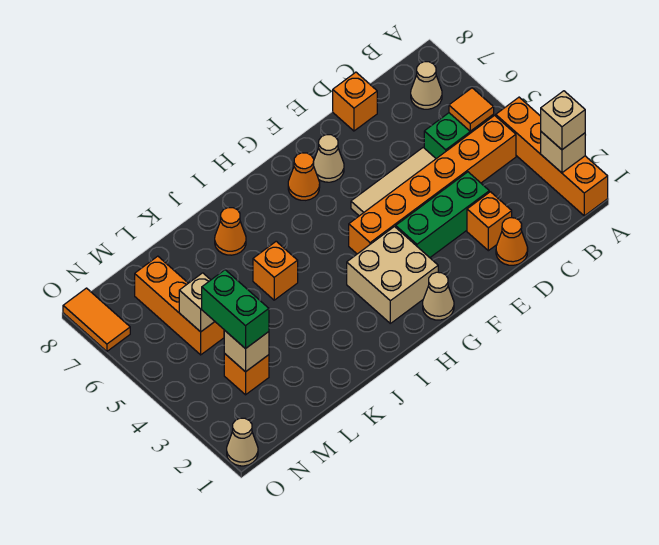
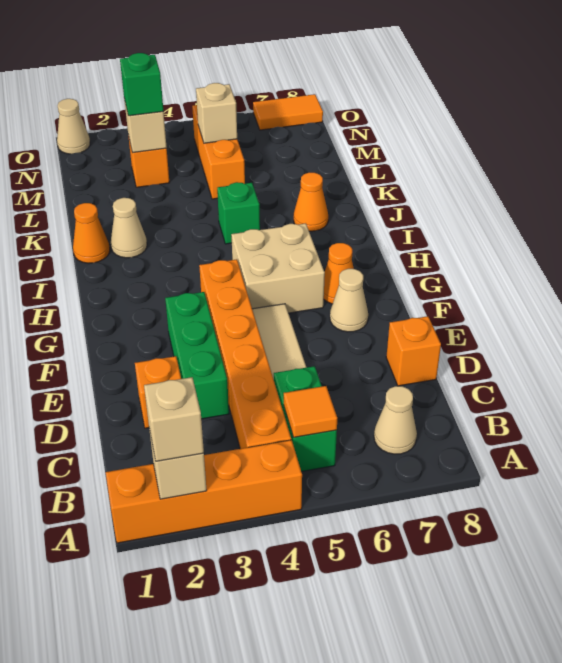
orange 1x1 cone [496,218,528,265] -> orange 1x1 cone moved to [73,203,110,263]
tan 1x1 cone [423,272,454,320] -> tan 1x1 cone moved to [111,198,147,258]
tan 2x2 brick [347,227,438,323] -> tan 2x2 brick moved to [231,223,325,313]
orange 1x1 brick [253,241,298,300] -> green 1x1 brick [217,182,260,244]
green 1x2 brick [202,270,269,349] -> green 1x1 brick [120,53,163,116]
orange 1x3 brick [135,256,224,355] -> orange 1x3 brick turned to [192,105,245,199]

